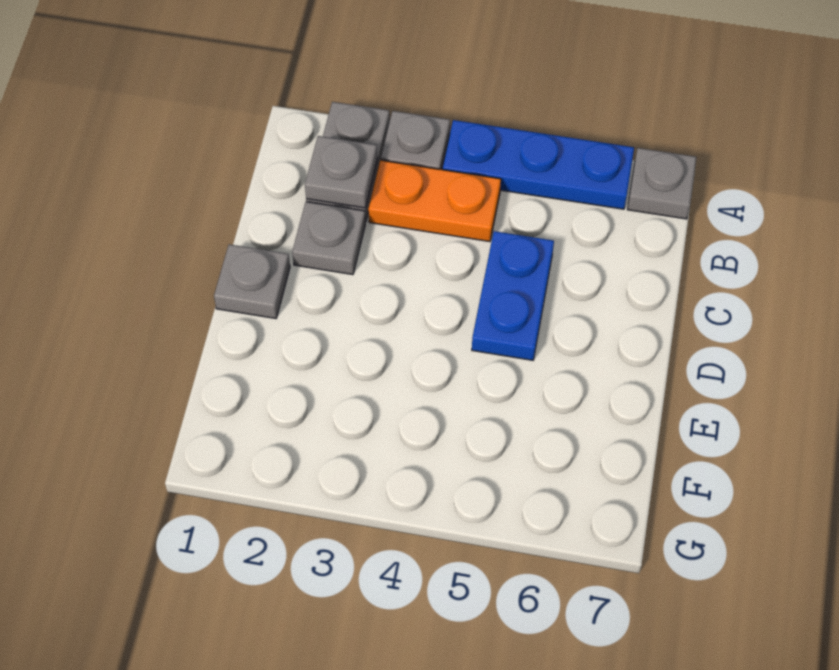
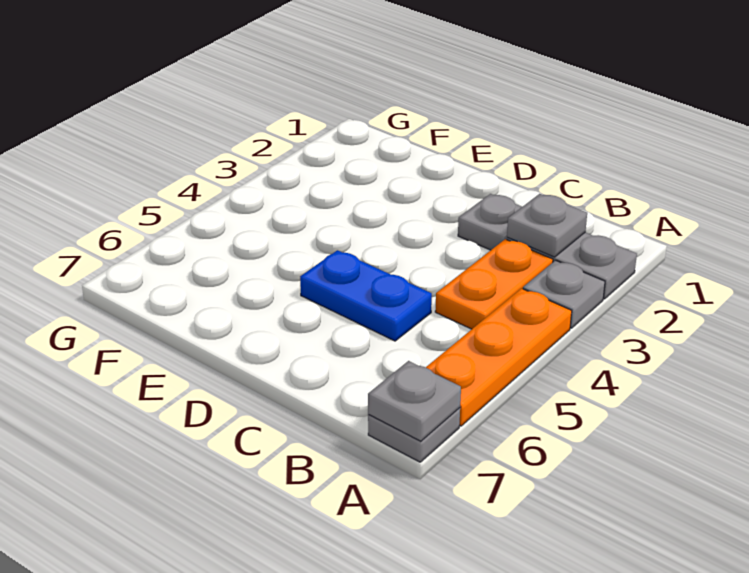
blue 1x3 plate [442,120,634,209] -> orange 1x3 plate [426,289,572,426]
grey 1x1 plate [214,244,290,319] -> grey 1x1 plate moved to [368,361,461,441]

